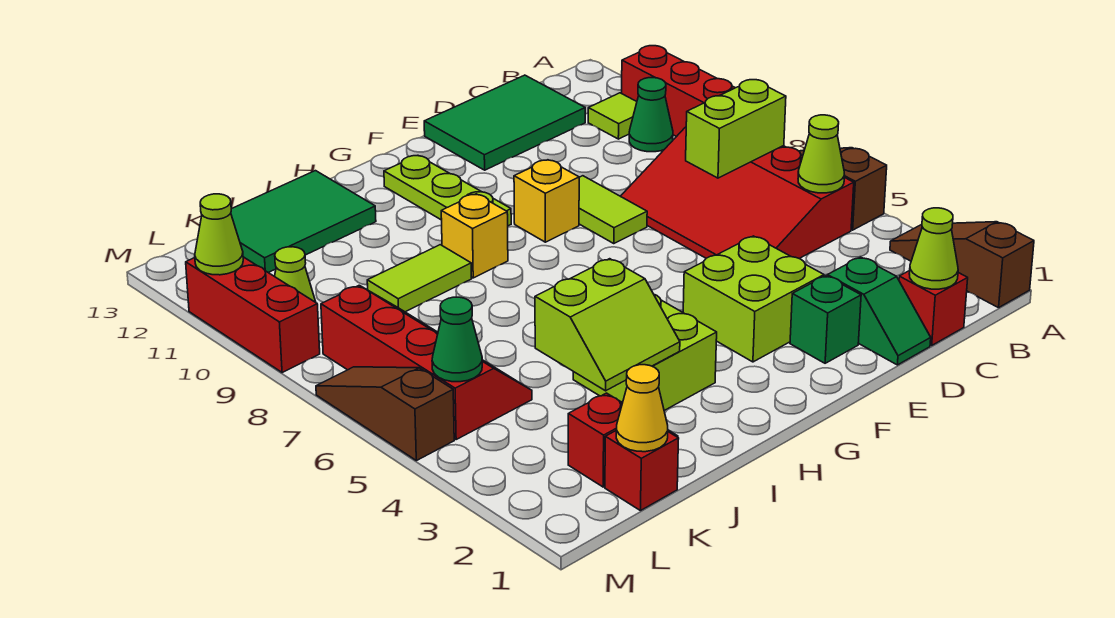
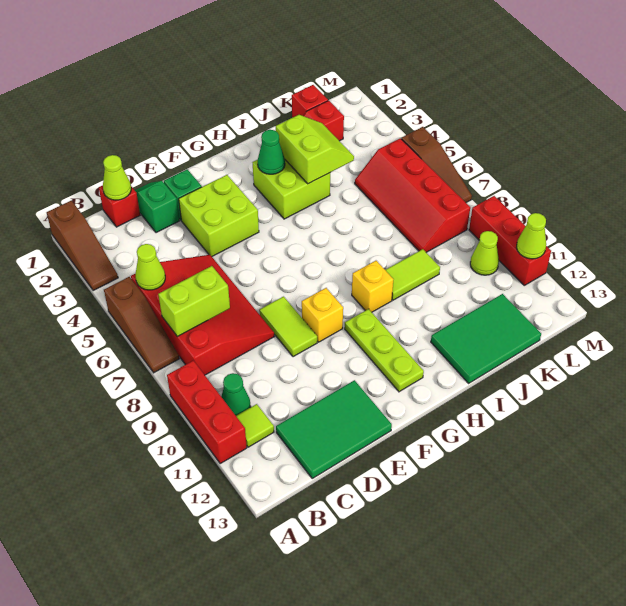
lime 2x2 slope [535,259,680,391] -> lime 2x2 slope turned to [276,115,354,184]
yellow 1x1 cone [616,365,668,452] -> none
green 1x1 cone [432,297,482,382] -> green 1x1 cone moved to [258,130,285,174]

